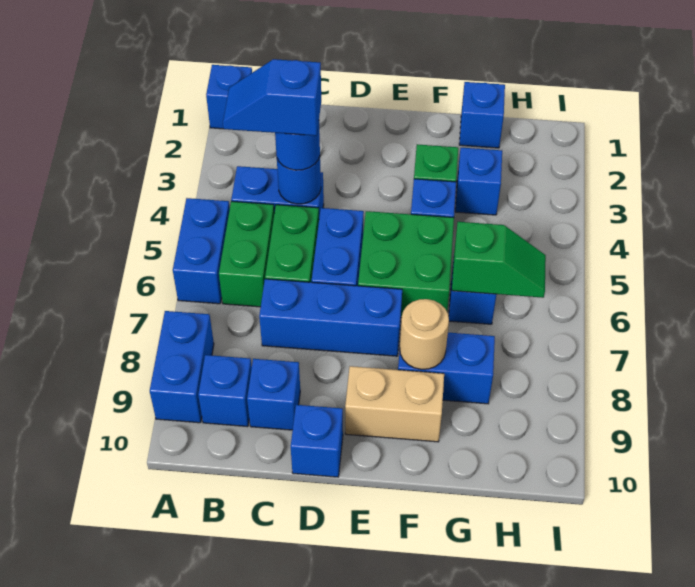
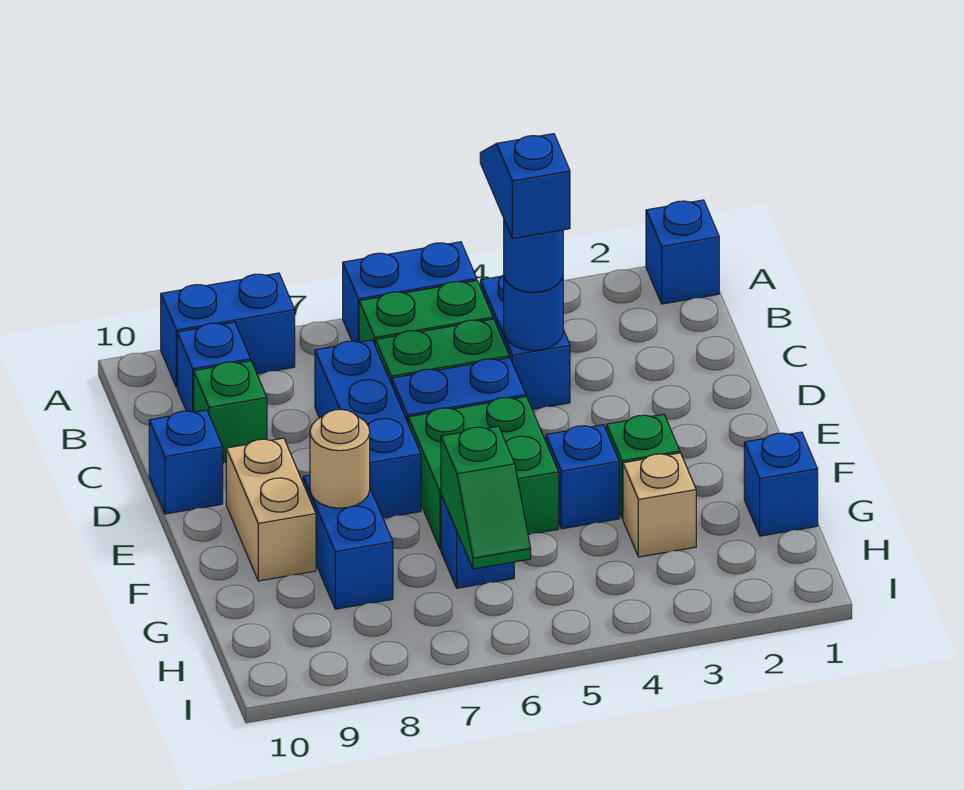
blue 1x1 brick [247,359,300,430] -> green 1x1 brick [194,361,267,463]
blue 1x1 brick [455,148,502,215] -> tan 1x1 brick [623,453,696,557]

